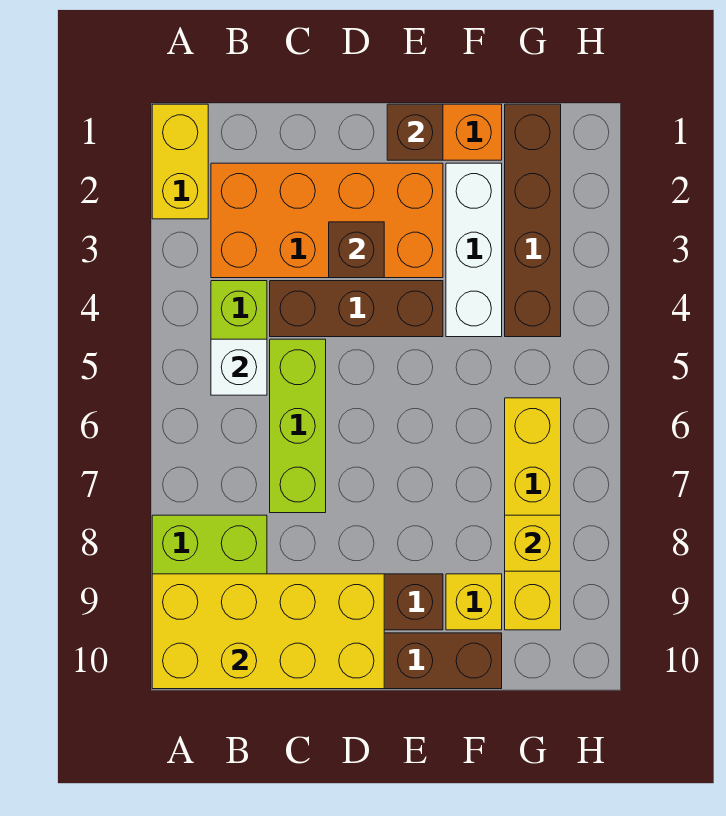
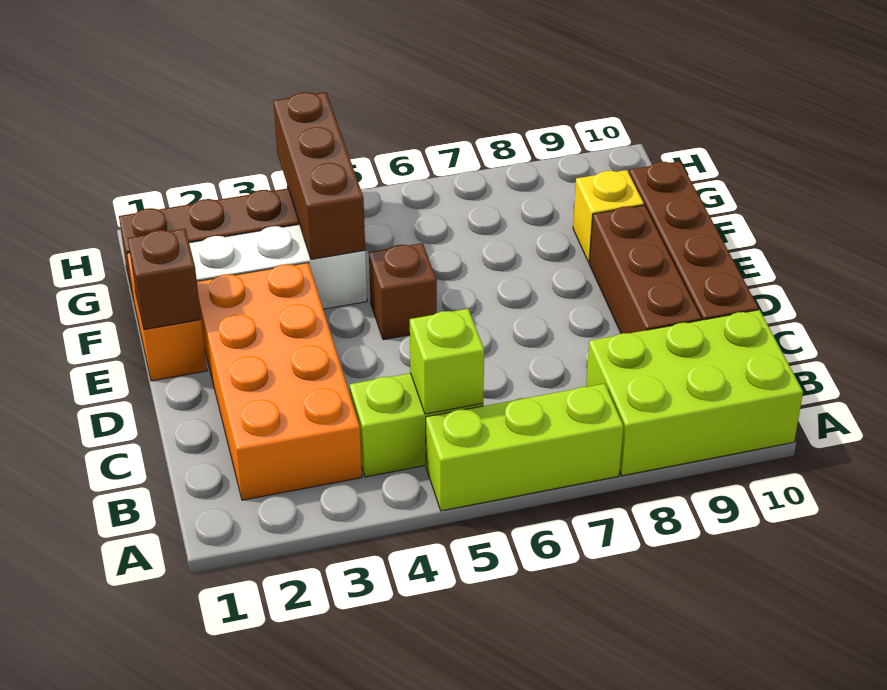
yellow 1x2 brick [152,104,208,219] -> none
yellow 2x4 brick [152,574,384,689] -> none
white 1x1 brick [211,339,267,395] -> lime 1x1 brick [410,309,484,414]
brown 1x3 brick [270,281,443,337] -> brown 1x3 brick moved to [274,92,365,259]
lime 1x3 brick [270,339,326,513] -> lime 1x3 brick moved to [426,384,623,511]
brown 1x1 brick [329,222,384,278] -> brown 1x1 brick moved to [369,243,437,340]
yellow 1x4 brick [505,398,561,630] -> none
yellow 1x1 brick [505,515,561,571] -> none

